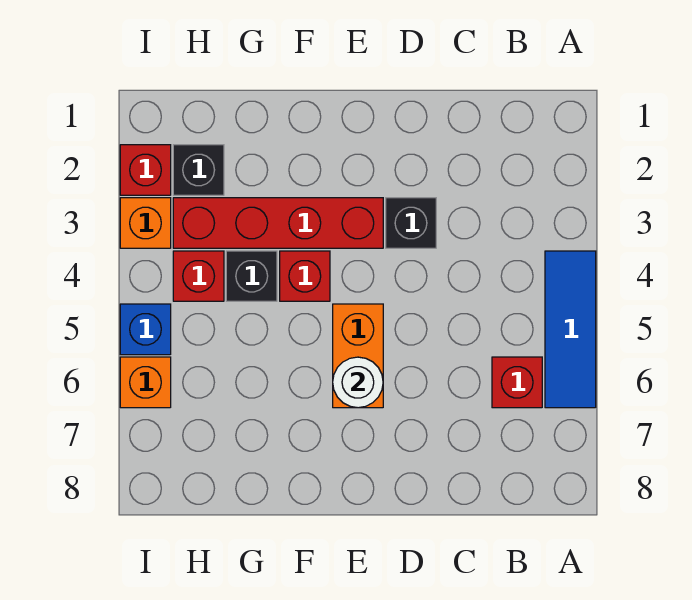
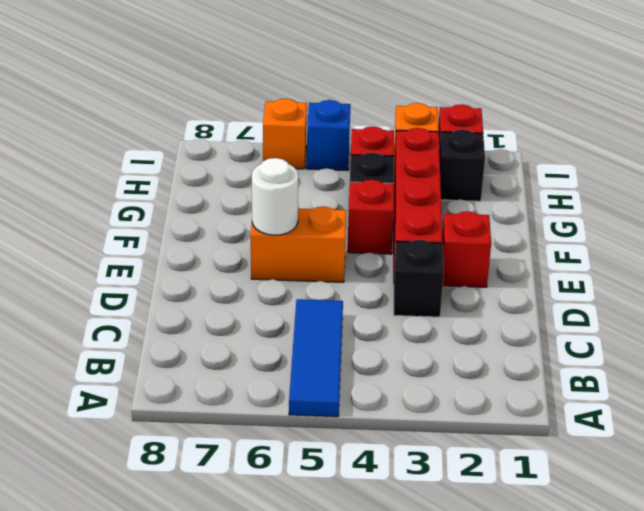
blue 1x3 tile [545,251,596,408] -> blue 1x3 tile turned to [289,299,343,417]
red 1x1 brick [492,357,542,408] -> red 1x1 brick moved to [442,211,491,287]

